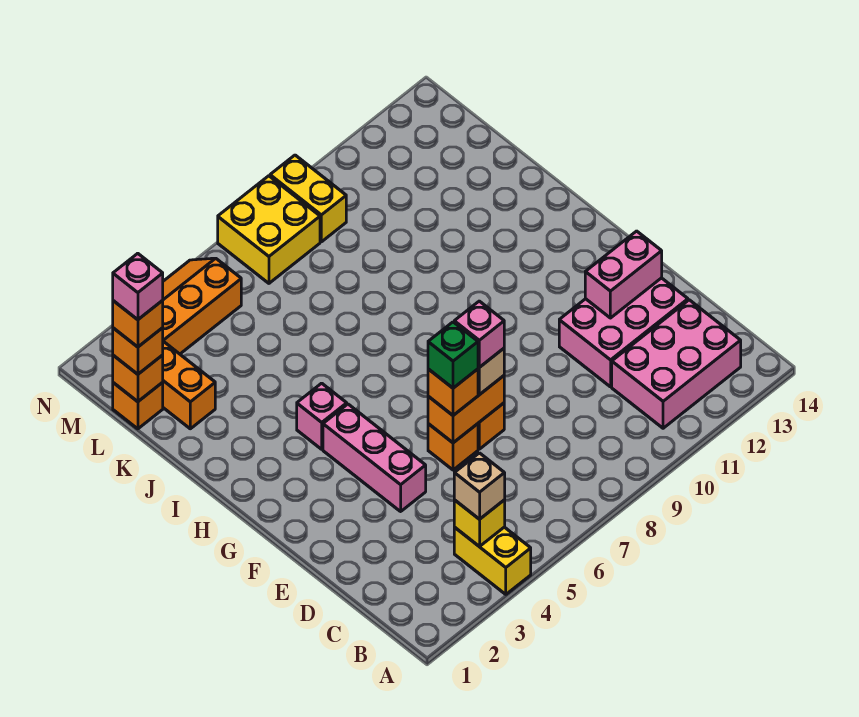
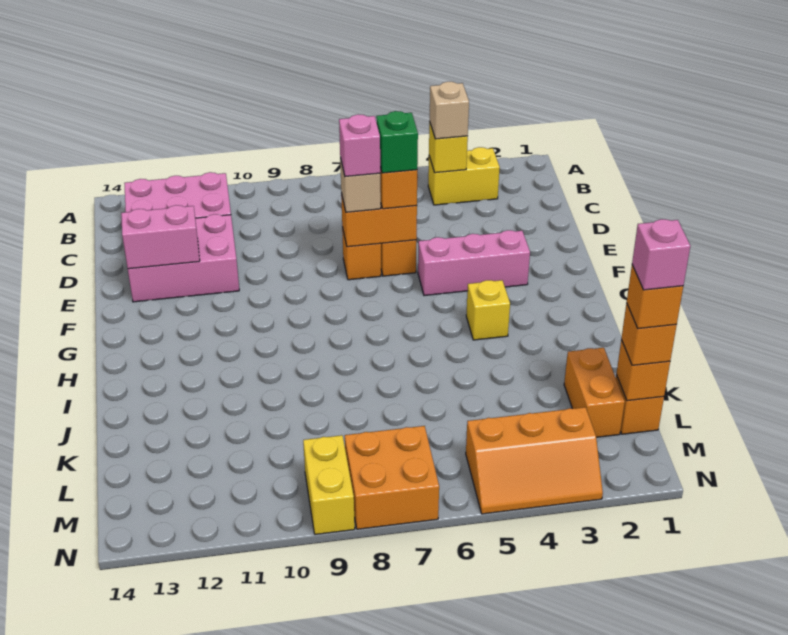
yellow 1x2 brick [454,527,531,594] -> yellow 1x2 brick turned to [428,147,500,205]
pink 1x3 brick [323,404,426,511] -> pink 1x3 brick turned to [418,230,530,295]
pink 1x1 brick [297,383,347,449] -> yellow 1x1 brick [466,280,510,340]
yellow 2x2 brick [218,176,320,283] -> orange 2x2 brick [345,426,439,529]

